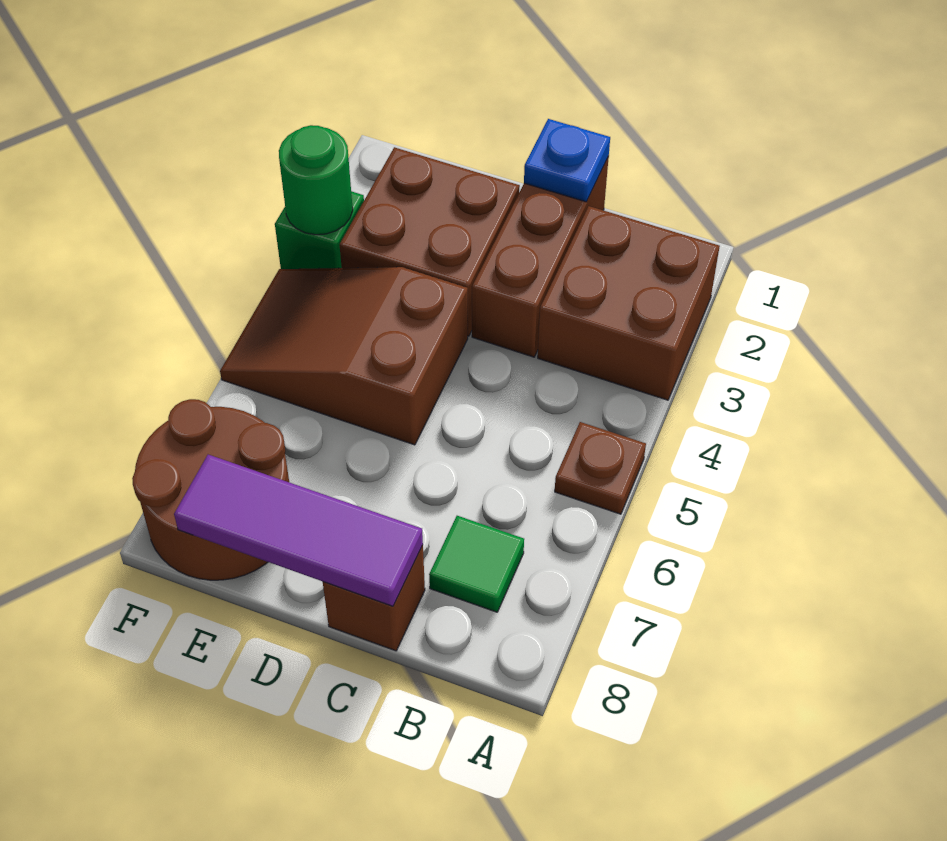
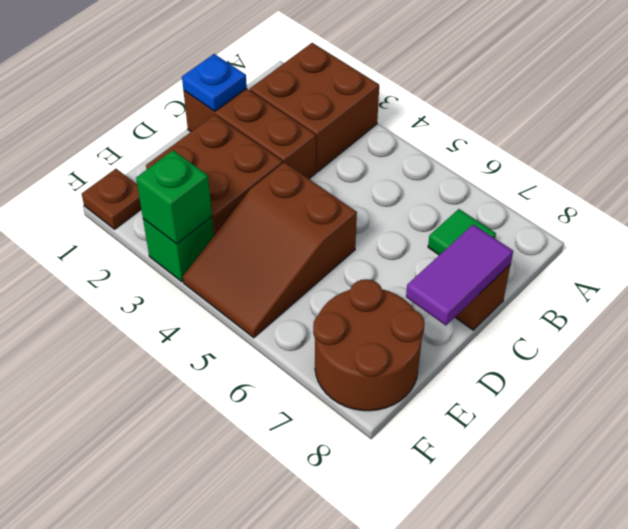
brown 1x1 plate [555,422,646,514] -> brown 1x1 plate moved to [82,169,141,229]
purple 1x3 tile [174,455,423,606] -> purple 1x2 tile [406,224,513,325]
green 1x1 round brick [279,125,353,235] -> green 1x1 brick [136,150,212,244]

